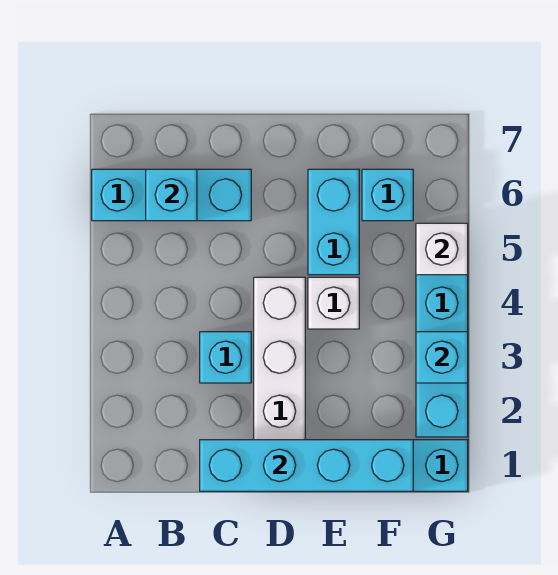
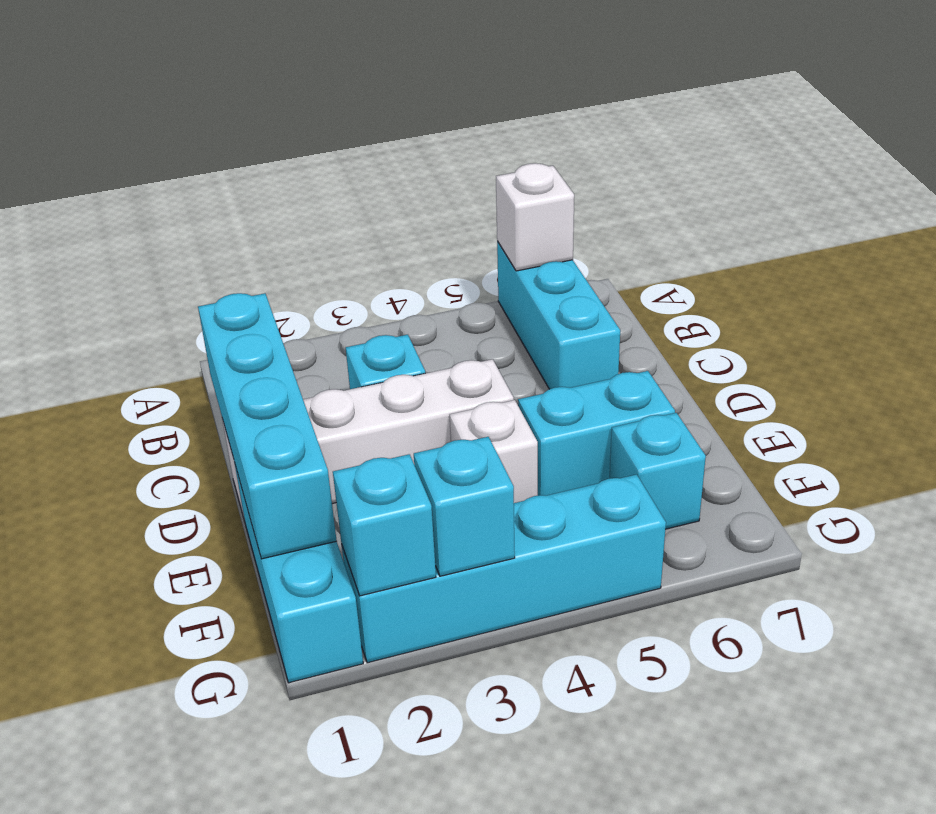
cyan 1x1 brick [146,169,197,221] -> cyan 1x1 brick moved to [333,454,436,596]
white 1x1 brick [416,223,468,275] -> white 1x1 brick moved to [496,163,574,271]

